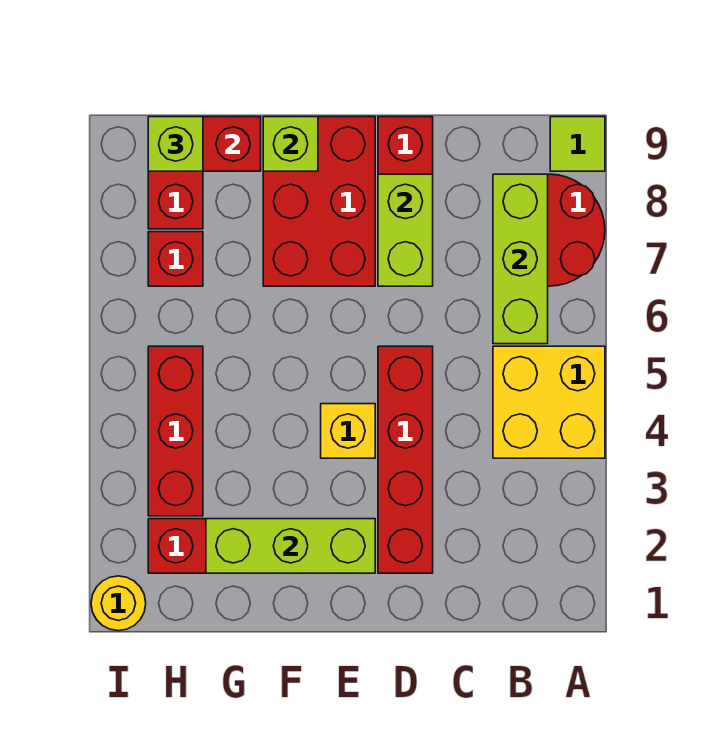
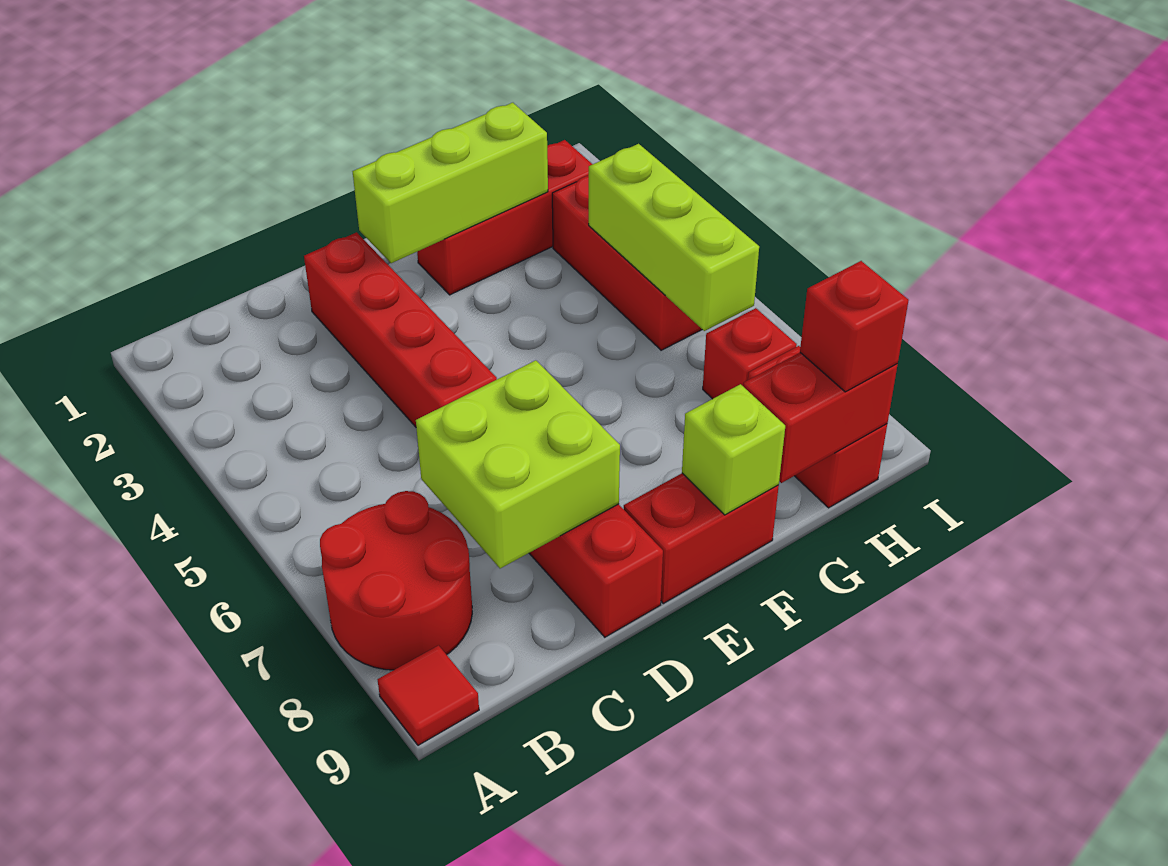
yellow 2x2 brick [493,346,605,458] -> none
lime 1x1 tile [550,117,605,171] -> red 1x1 tile [378,645,479,745]
lime 1x3 brick [493,174,548,344] -> lime 1x3 brick moved to [589,144,759,331]
lime 1x2 brick [378,174,433,286] -> lime 2x2 brick [416,360,620,568]
yellow 1x1 brick [321,404,375,458] -> none
red 2x3 brick [263,117,375,286] -> red 1x2 brick [624,473,779,603]
lime 1x1 brick [148,117,203,171] -> red 1x1 brick [800,261,909,392]
yellow 1x1 round brick [91,576,146,631] -> none

